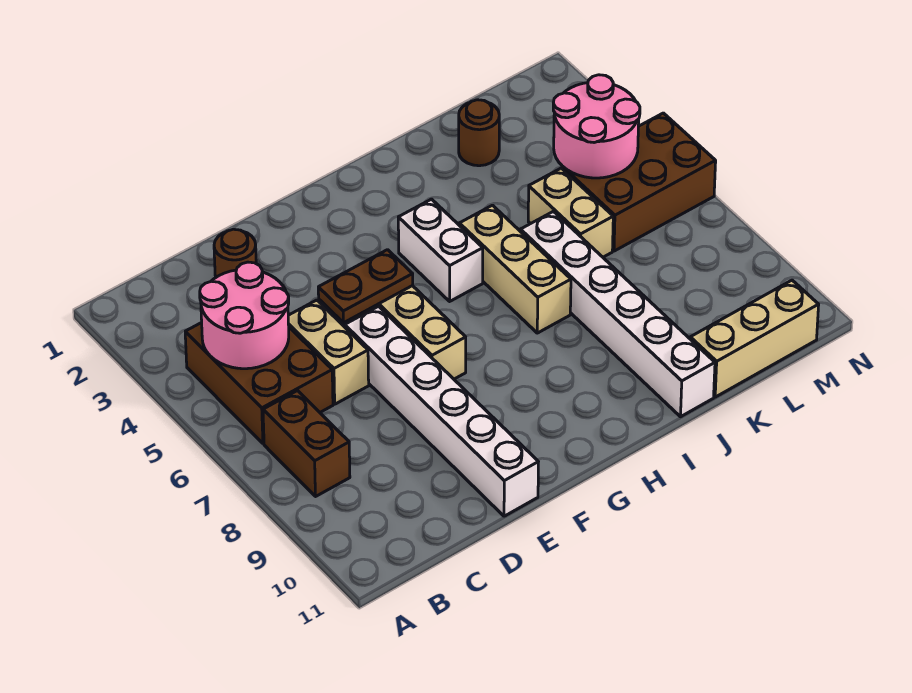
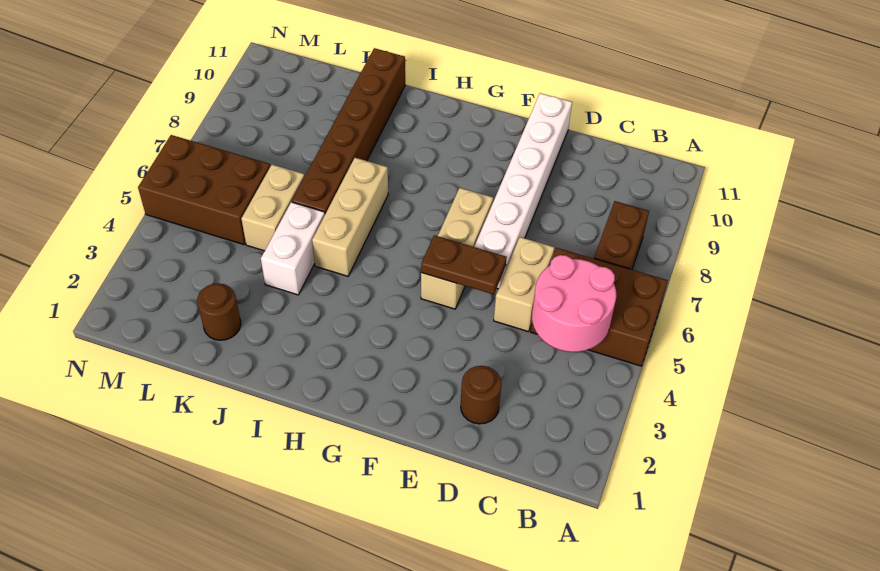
brown 2x3 brick [185,323,333,444] -> brown 2x3 brick turned to [531,248,668,366]
white 1x2 brick [398,199,483,301] -> white 1x2 brick moved to [261,202,325,295]
white 1x6 brick [521,211,715,417] -> brown 1x6 brick [292,48,405,214]
tan 1x3 brick [690,280,819,397] -> none
pink 2x2 round brick [553,75,640,178] -> none

